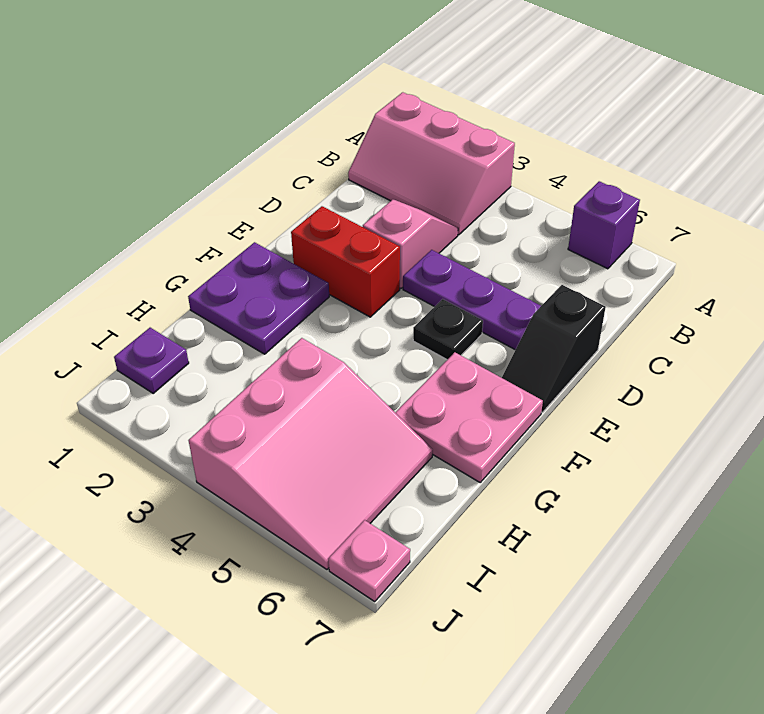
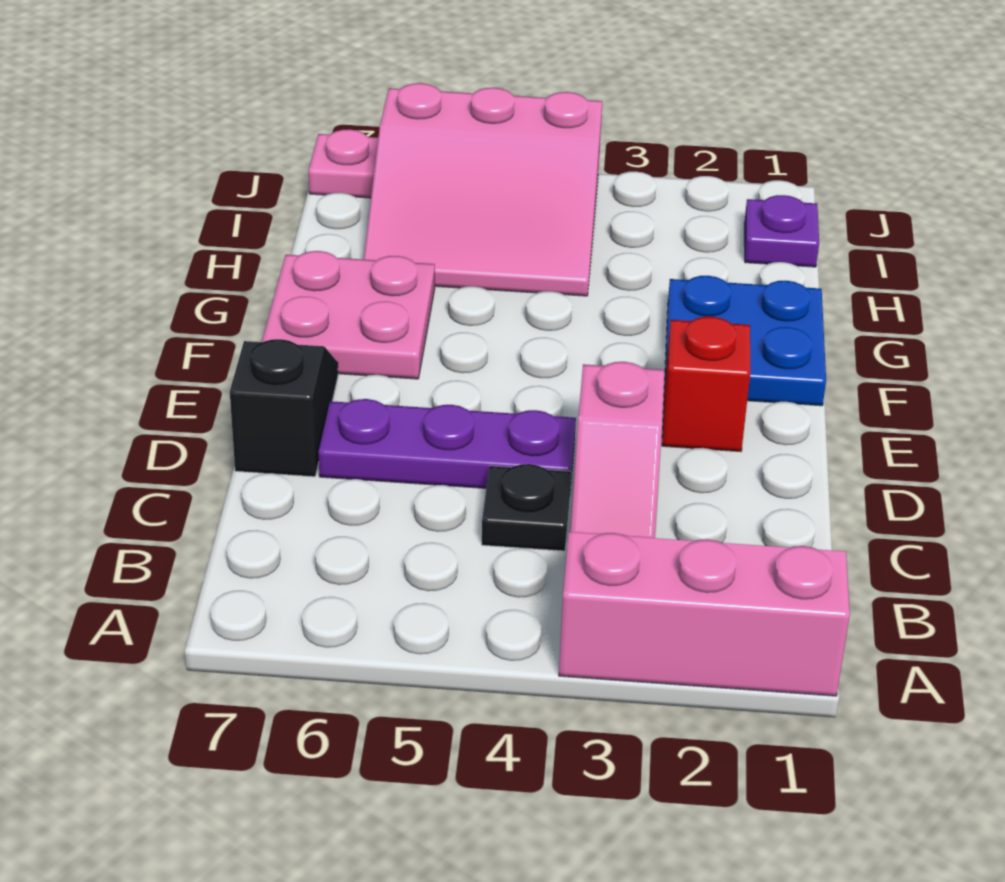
purple 1x1 brick [568,181,640,269] -> none
red 1x2 brick [291,206,400,317] -> red 1x1 brick [662,317,750,452]
black 1x1 plate [413,299,483,360] -> black 1x1 plate moved to [482,464,571,551]
purple 2x2 plate [188,242,329,354] -> blue 2x2 plate [664,276,826,406]
pink 3x3 slope [188,338,433,569] -> pink 3x3 slope turned to [364,83,602,296]

